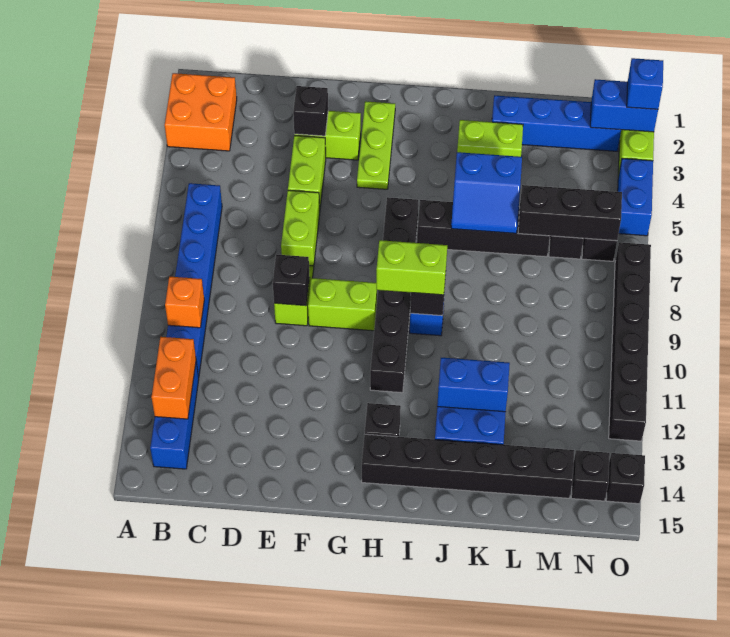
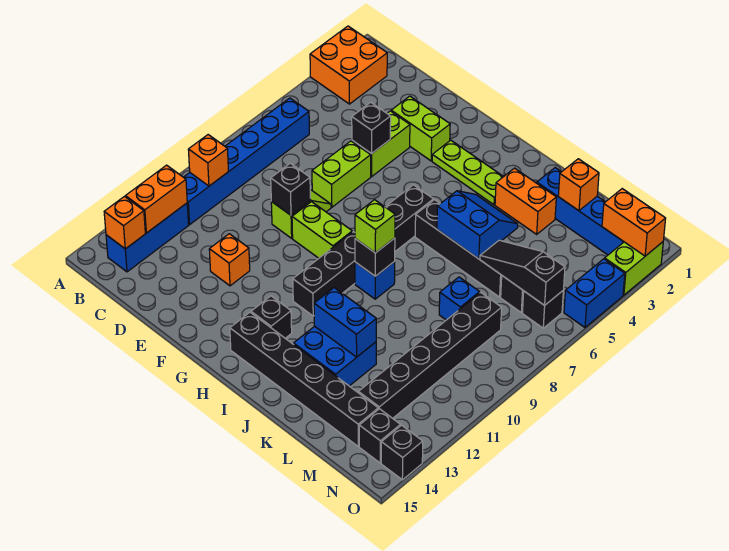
none -> orange 1x1 brick [104,197,145,249]
black 1x1 brick [293,86,328,136] -> black 1x1 brick moved to [352,102,391,154]
none -> orange 1x1 brick [209,234,250,286]
lime 1x3 plate [357,101,395,189] -> lime 1x3 plate turned to [432,140,503,205]
lime 1x2 brick [376,240,447,295] -> lime 1x1 brick [355,200,395,253]
lime 1x2 brick [457,120,523,157] -> orange 1x2 brick [495,168,556,234]
blue 2x2 slope [451,152,522,233] -> blue 2x2 slope turned to [437,191,518,259]
none -> orange 1x1 brick [558,159,599,211]
black 1x3 brick [518,185,622,241] -> black 1x3 slope [480,240,565,305]
blue 1x2 brick [590,79,658,132] -> orange 1x2 brick [602,189,666,256]
blue 1x1 brick [627,58,663,109] -> blue 1x1 brick moved to [439,277,480,320]
black 1x6 brick [609,242,651,441] -> black 1x6 brick moved to [358,293,502,418]

